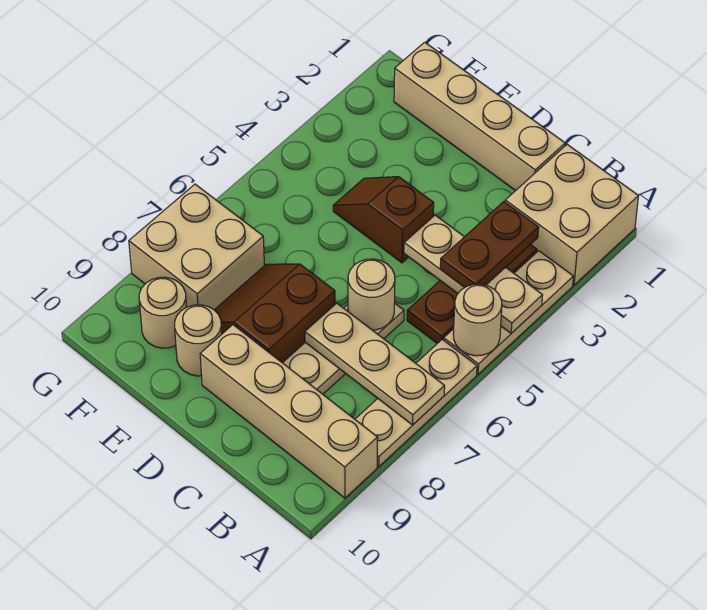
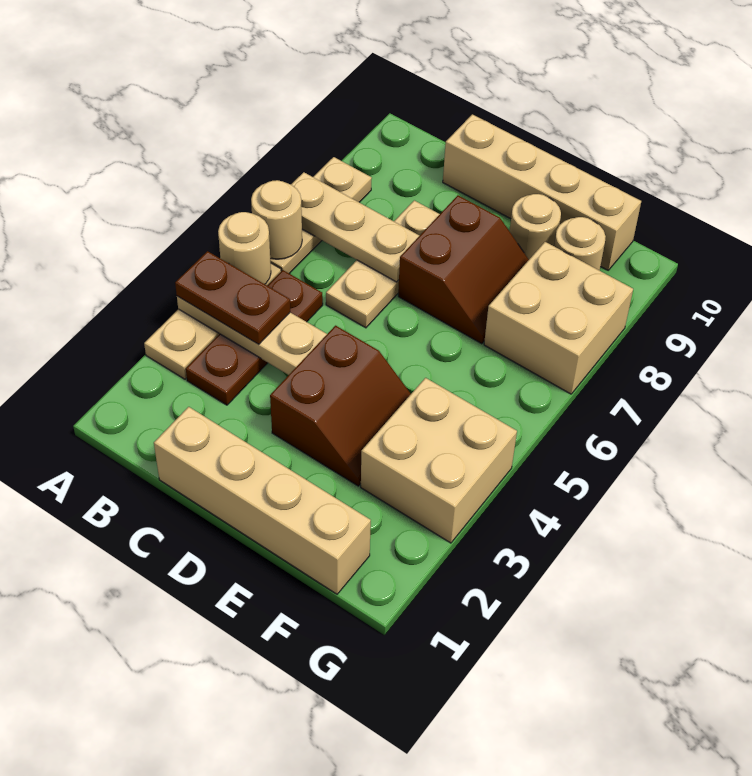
tan 2x2 brick [505,145,639,285] -> tan 2x2 brick moved to [361,378,517,543]
tan 1x4 brick [200,325,378,498] -> tan 1x4 brick moved to [443,114,641,270]
brown 1x2 plate [440,202,539,288] -> brown 1x2 plate turned to [175,251,290,344]
tan 1x1 round brick [348,259,395,330] -> tan 1x1 round brick moved to [251,180,302,259]
brown 1x2 slope [333,177,434,263] -> brown 2x2 slope [270,326,411,486]

